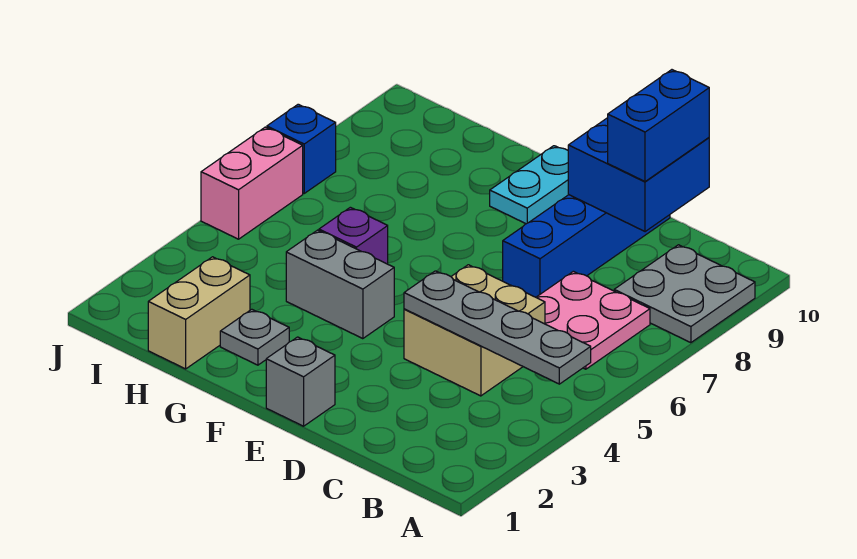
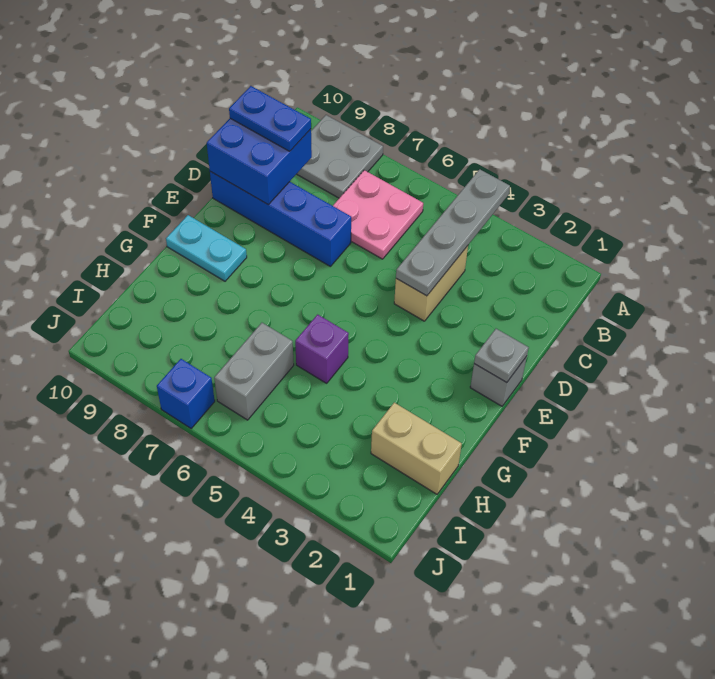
tan 2x2 brick [404,265,545,396] -> tan 1x2 brick [394,246,468,321]
blue 1x2 brick [608,70,709,182] -> blue 1x2 plate [229,86,311,151]
grey 1x2 brick [286,230,394,339] -> grey 1x2 brick moved to [214,323,294,420]
grey 1x1 plate [220,309,289,365] -> grey 1x1 plate moved to [474,329,529,383]
pink 1x2 brick [201,127,303,239] -> none

